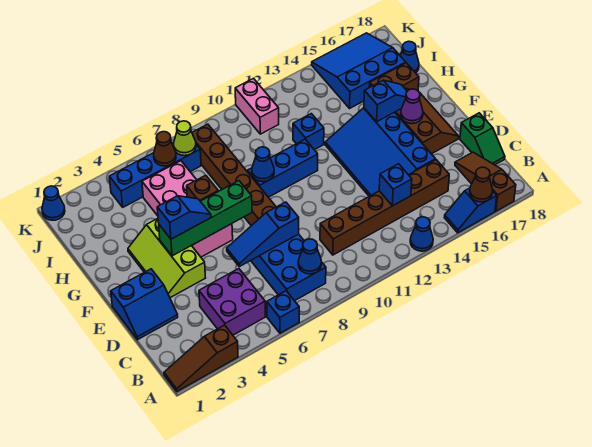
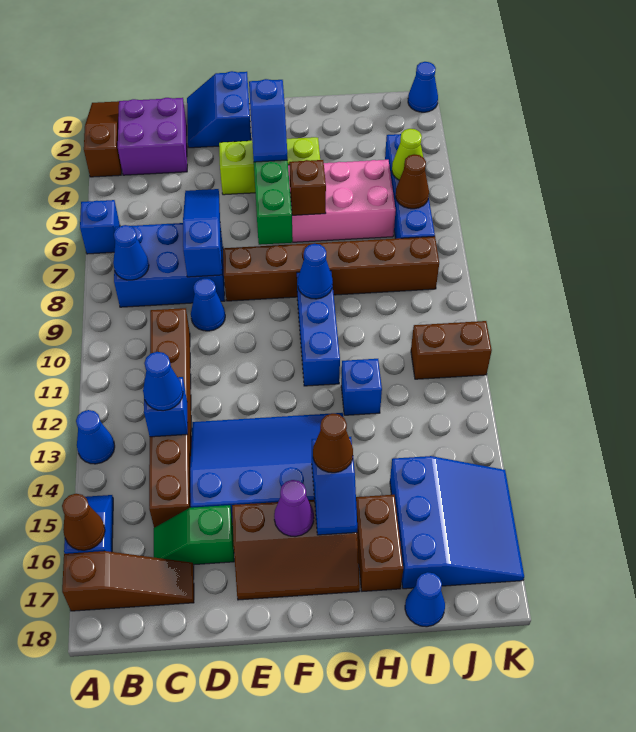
purple 2x2 brick [199,269,265,335] -> purple 2x2 brick moved to [118,98,187,175]
none -> blue 1x1 cone [143,352,183,411]
green 1x2 slope [460,113,505,165] -> green 1x2 slope moved to [154,505,234,565]
none -> blue 1x1 cone [191,278,225,331]
none -> brown 1x1 cone [313,413,353,473]
lime 1x1 cone [174,121,196,156] -> lime 1x1 cone moved to [392,129,423,180]
pink 1x2 brick [235,78,279,134] -> brown 1x2 brick [411,321,492,379]

